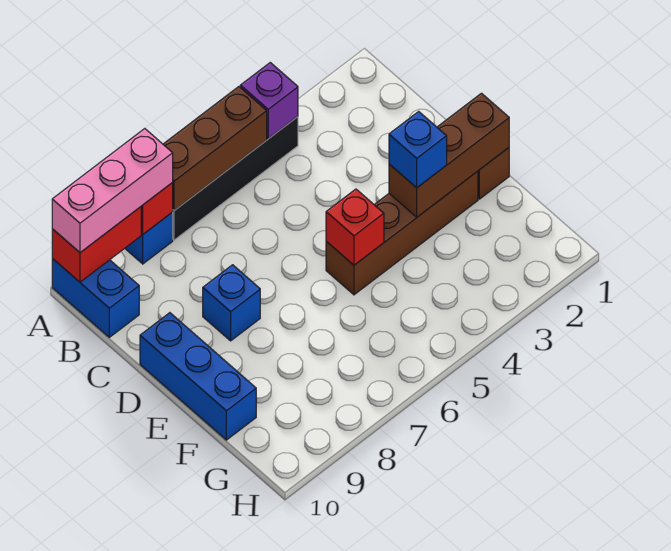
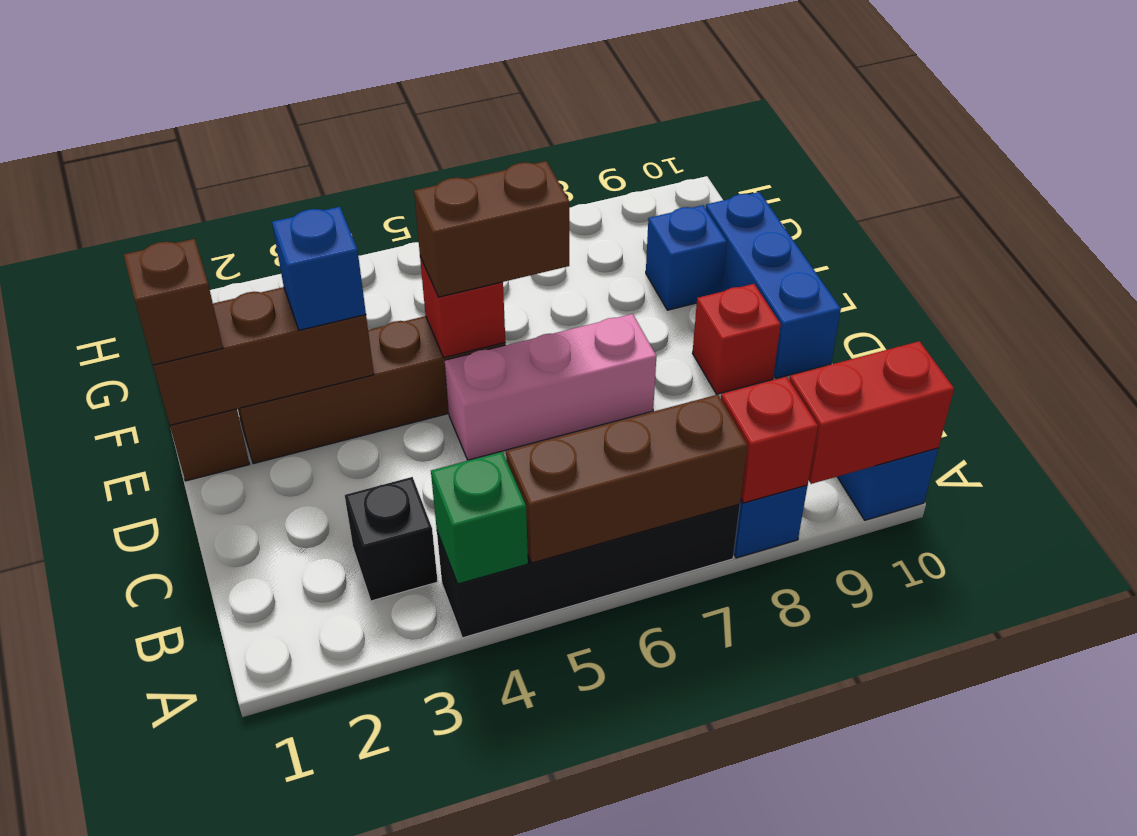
purple 1x1 brick [240,63,298,139] -> green 1x1 brick [431,452,528,584]
pink 1x3 brick [52,129,173,252] -> pink 1x3 brick moved to [445,314,656,460]
none -> black 1x1 brick [345,477,438,601]
blue 1x1 brick [203,265,260,341] -> blue 1x1 brick moved to [646,205,727,310]
none -> red 1x1 brick [693,284,781,394]
none -> brown 1x1 brick [124,239,223,365]
none -> brown 1x2 brick [414,161,569,297]

